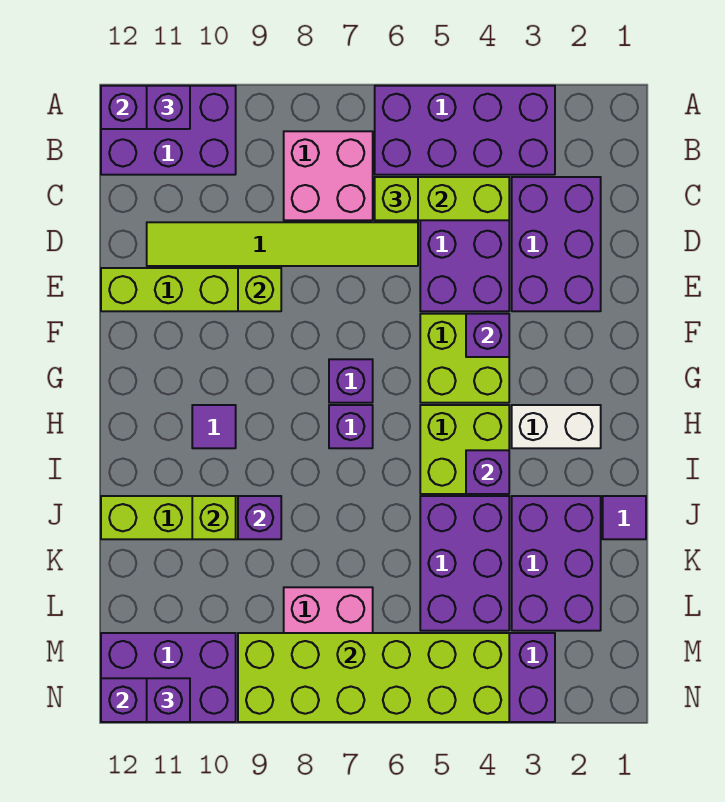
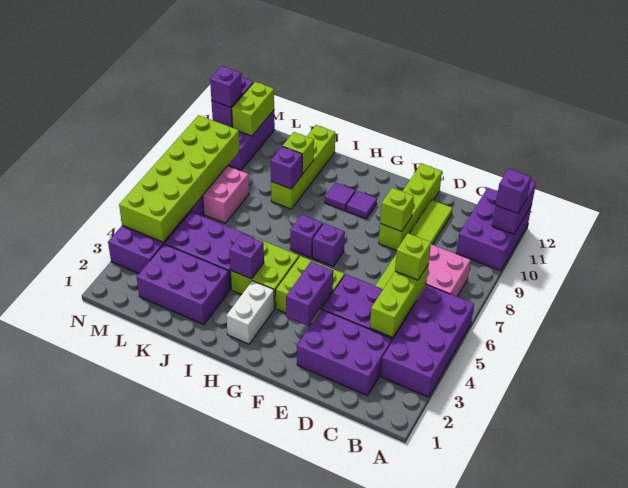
purple 1x1 brick [466,314,509,357] -> purple 1x2 brick [286,261,333,326]
purple 1x1 tile [603,496,646,539] -> purple 1x1 tile moved to [346,191,377,219]
none -> lime 1x2 brick [232,82,274,136]

